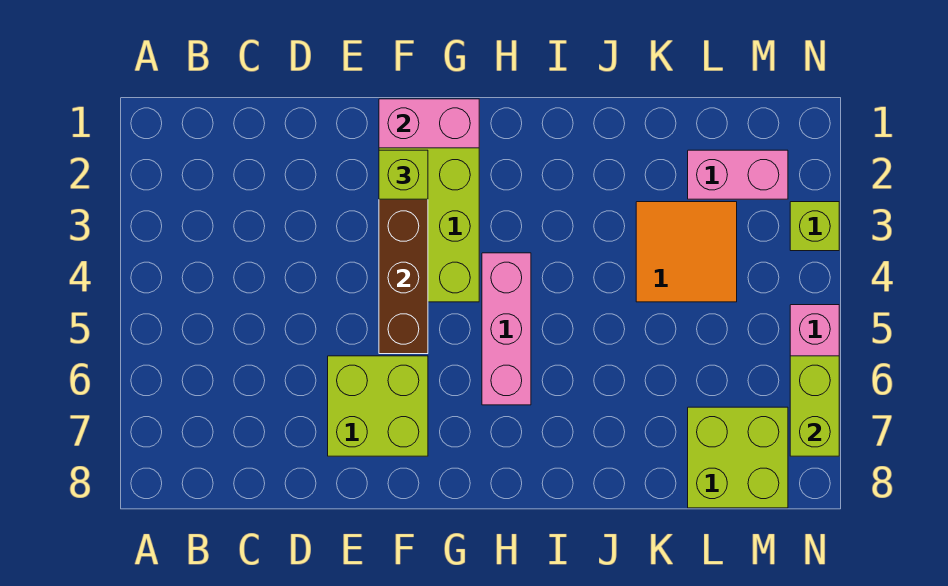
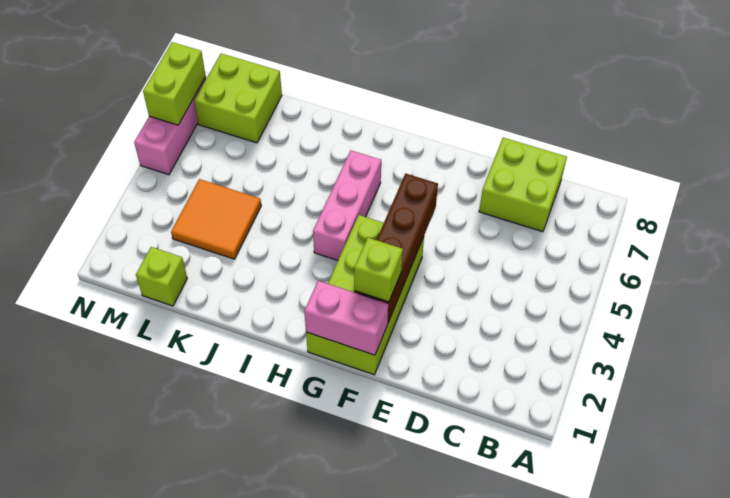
lime 2x2 brick [328,356,428,456] -> lime 2x2 brick moved to [479,138,567,232]
pink 1x2 brick [688,150,788,199] -> none
lime 1x1 brick [790,202,839,251] -> lime 1x1 brick moved to [136,247,187,306]

